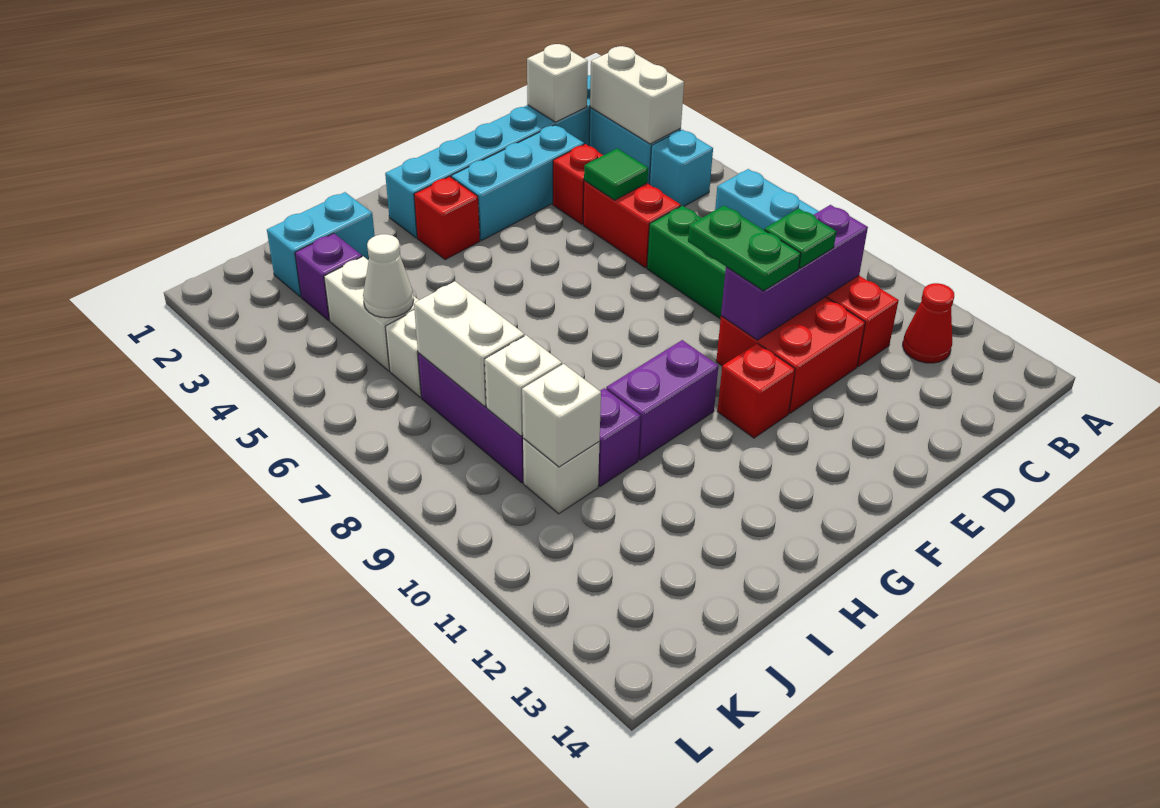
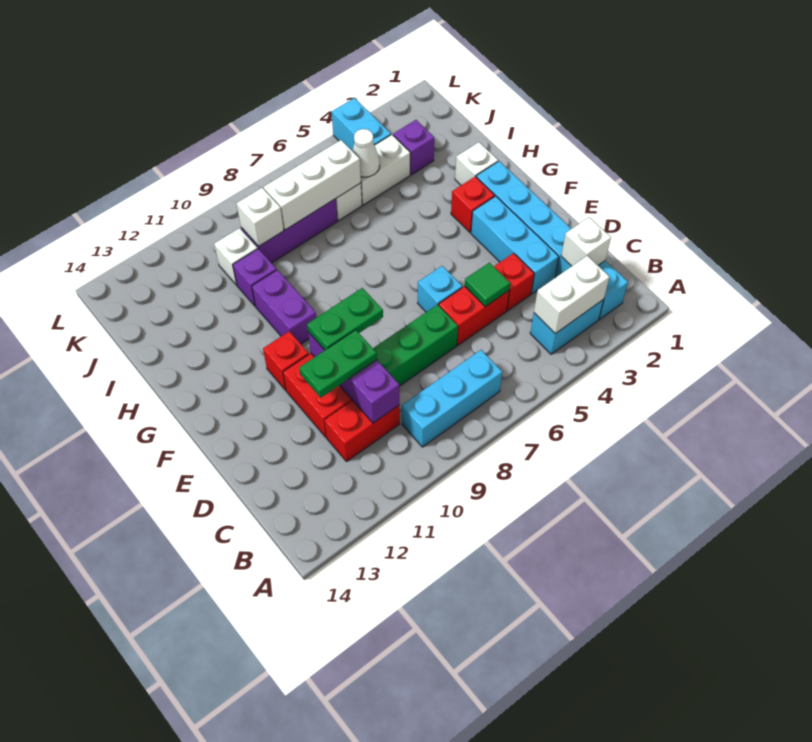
cyan 1x1 brick [650,130,713,206] -> cyan 1x1 brick moved to [418,266,462,312]
red 1x1 cone [903,283,954,363] -> none
green 1x1 plate [764,208,836,268] -> green 1x2 plate [299,330,377,398]
cyan 1x2 brick [267,192,375,297] -> cyan 1x2 brick moved to [332,98,391,150]
white 1x2 brick [414,281,524,407] -> white 1x3 brick [264,140,361,230]
white 1x1 brick [522,364,601,467] -> white 1x1 brick moved to [455,142,498,185]

